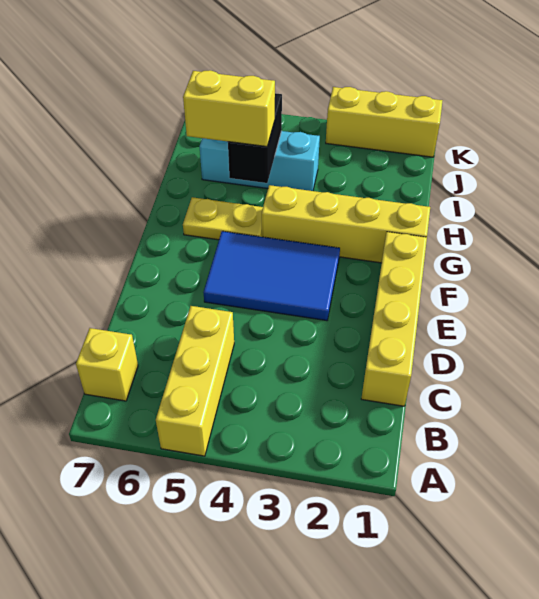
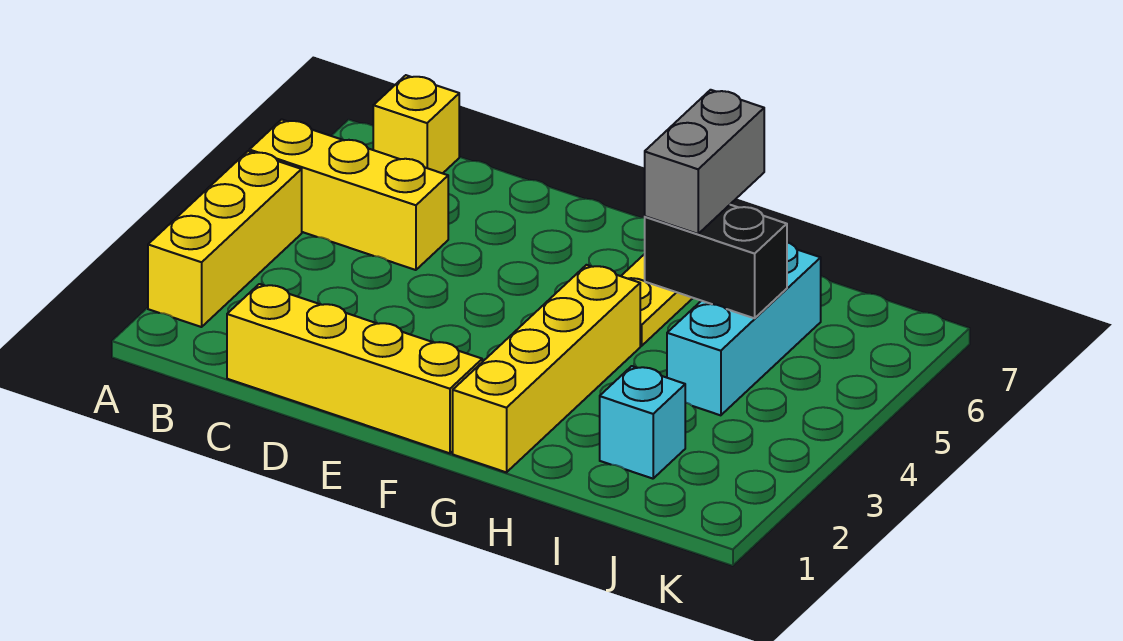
blue 2x3 tile [203,231,340,321] -> none
yellow 1x2 brick [183,70,275,147] -> grey 1x2 brick [645,90,764,234]
none -> cyan 1x1 brick [600,366,685,479]
yellow 1x3 brick [326,87,442,157] -> yellow 1x3 brick moved to [148,151,302,327]

